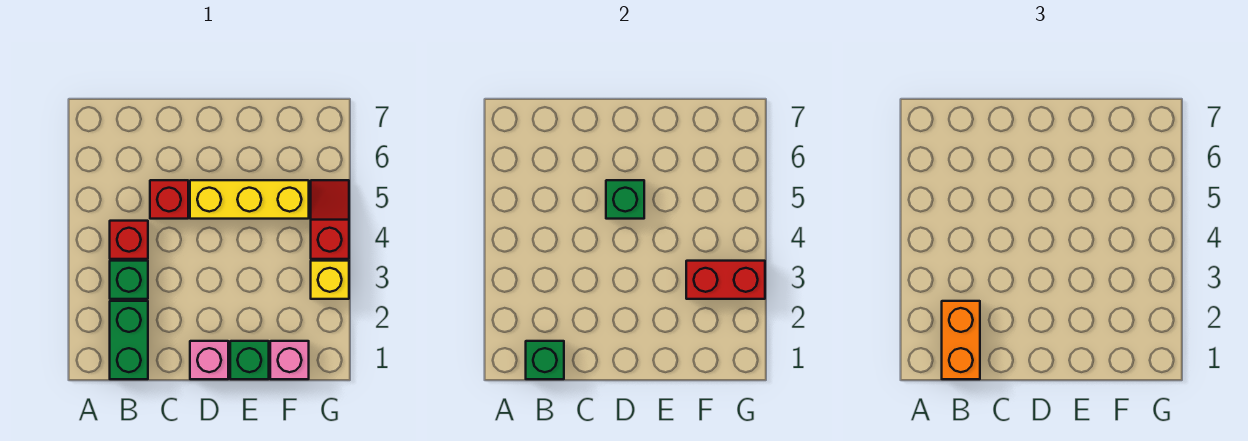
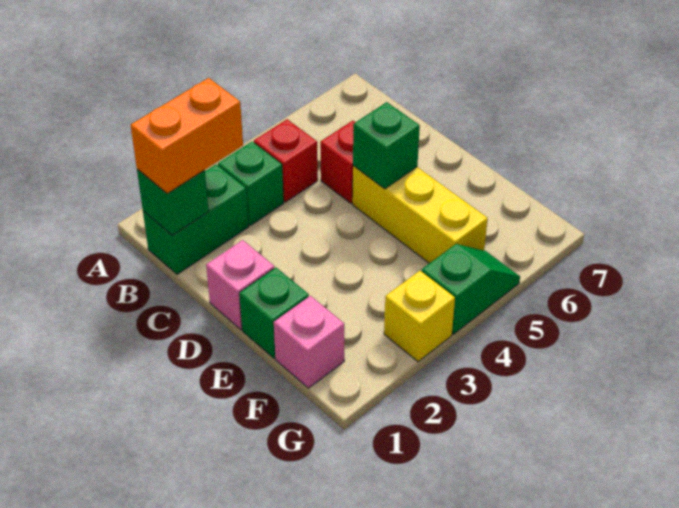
red 1x2 brick [686,261,765,299] -> none
red 1x2 slope [311,180,349,259] -> green 1x2 slope [422,244,520,334]

